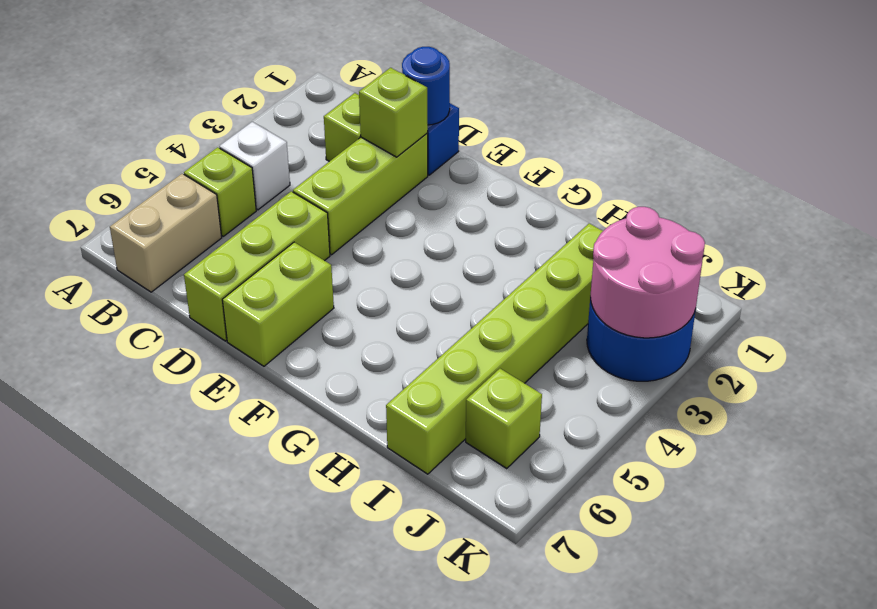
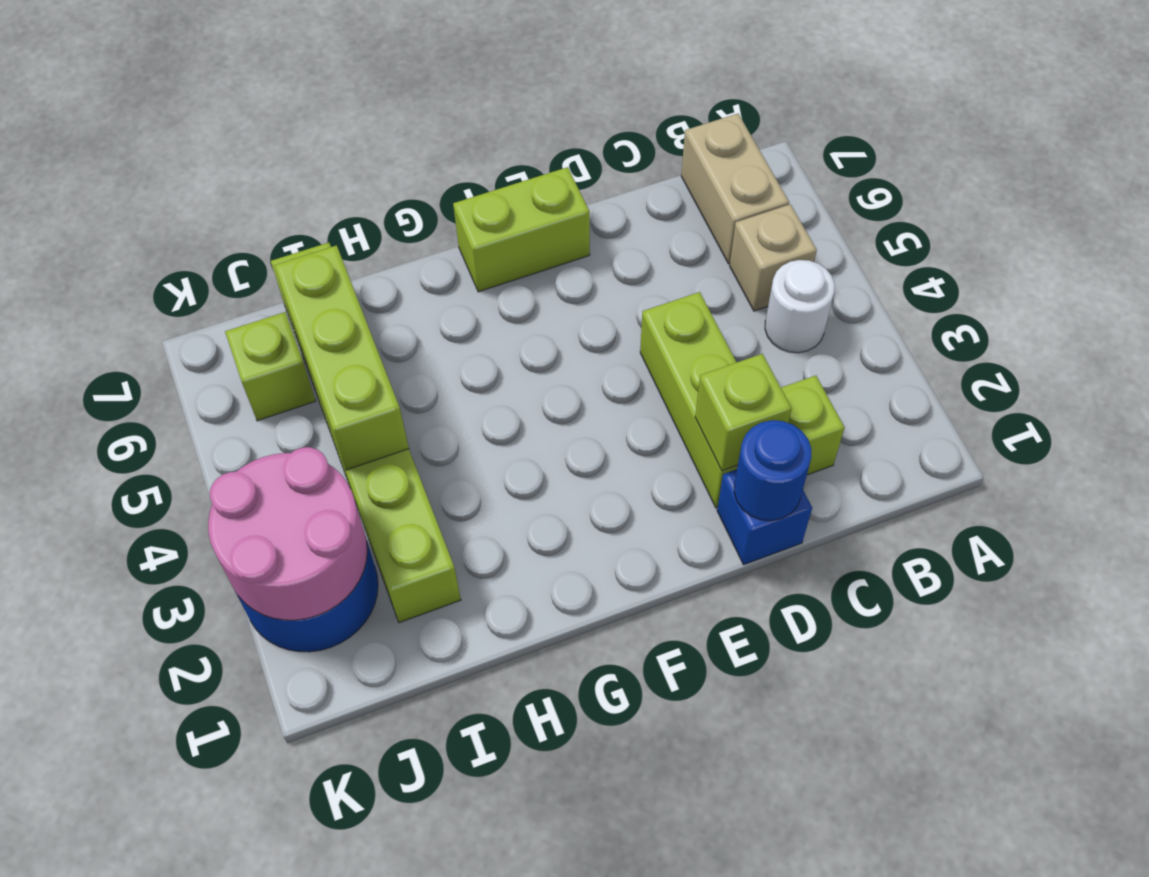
white 1x1 brick [219,122,290,210] -> white 1x1 round brick [765,260,835,353]
lime 1x1 brick [184,147,256,236] -> tan 1x1 brick [730,204,817,311]
lime 1x3 brick [184,191,330,341] -> lime 1x3 brick moved to [274,245,409,470]
lime 1x2 brick [222,242,334,366] -> lime 1x2 brick turned to [453,167,590,292]

